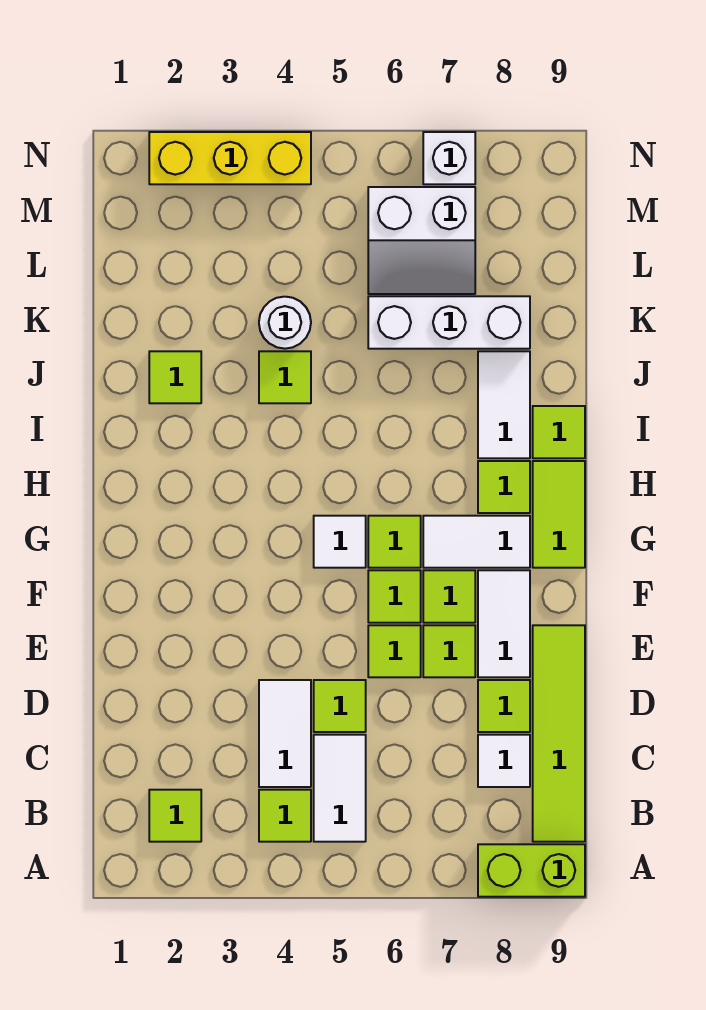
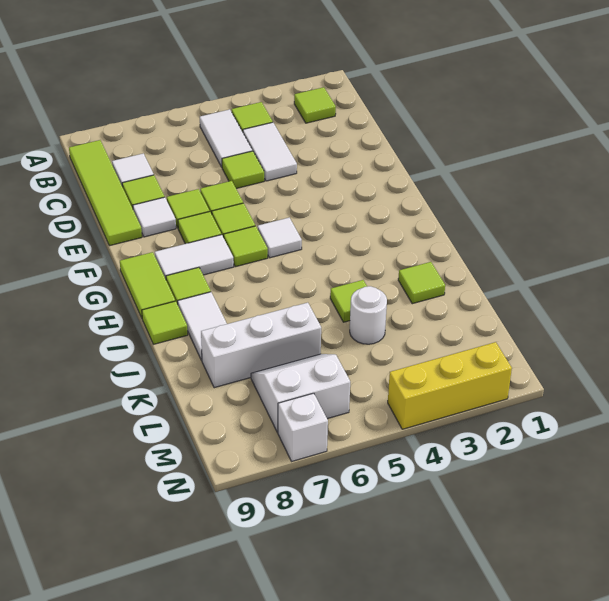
lime 1x2 brick [478,844,585,897] -> none
white 1x2 tile [478,570,530,677] -> white 1x1 tile [133,197,176,237]

